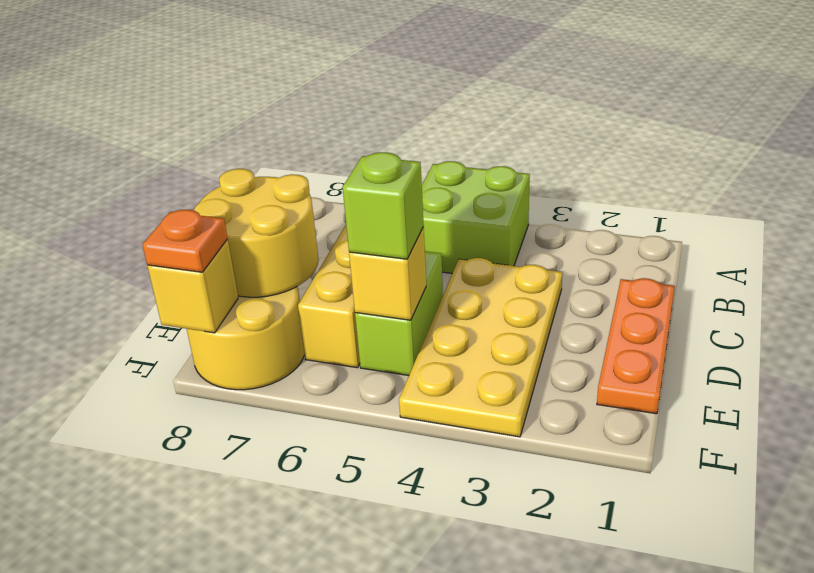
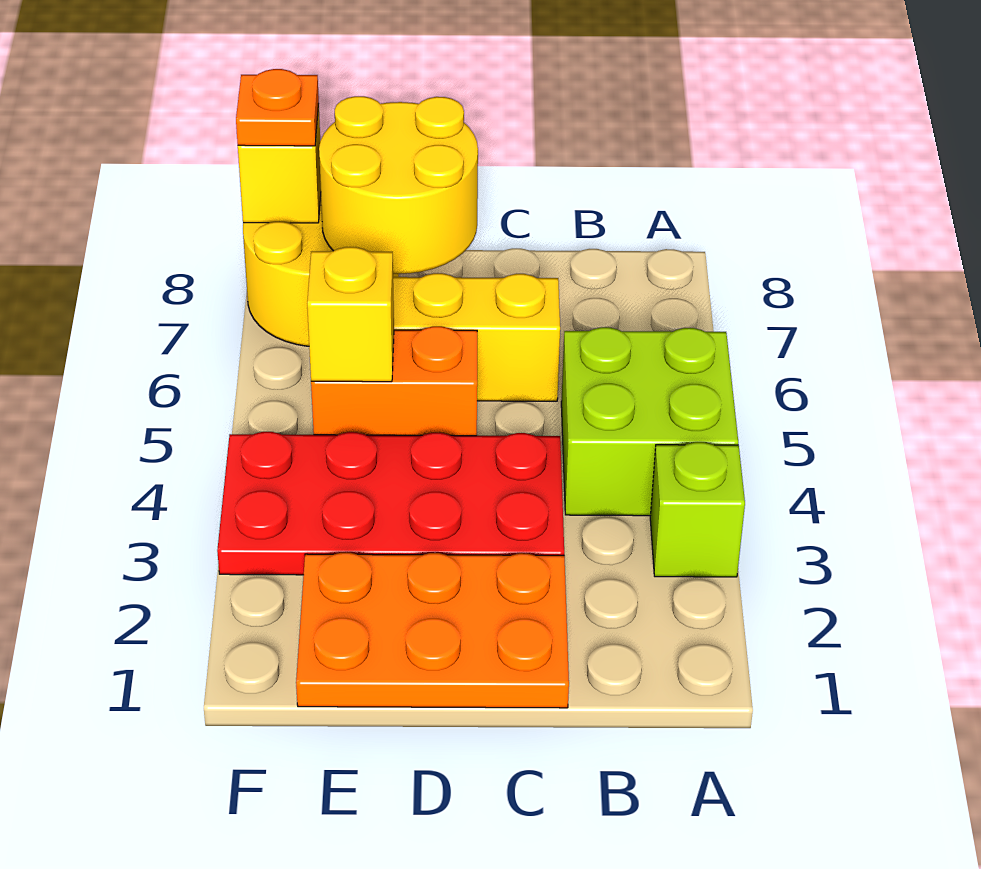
orange 1x3 plate [597,278,675,414] -> orange 2x3 plate [296,553,569,708]
yellow 2x4 plate [399,258,563,437] -> red 2x4 plate [217,432,564,575]
lime 1x2 brick [355,251,443,376] -> orange 1x2 brick [311,326,477,436]
lime 1x1 brick [343,152,424,259] -> lime 1x1 brick moved to [650,442,745,577]

